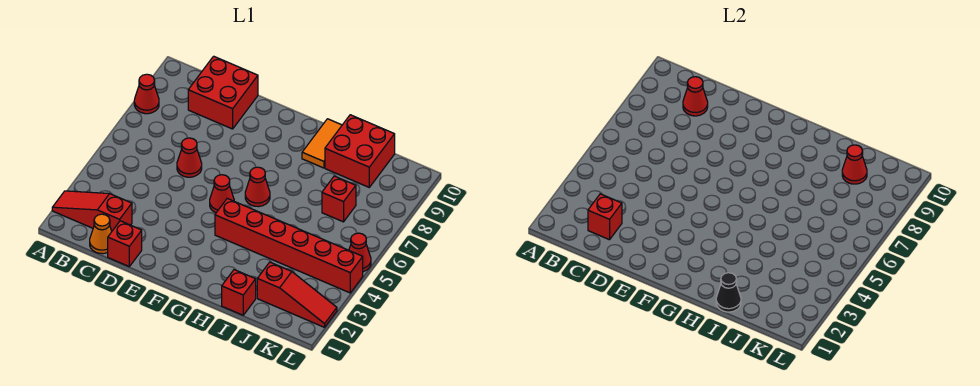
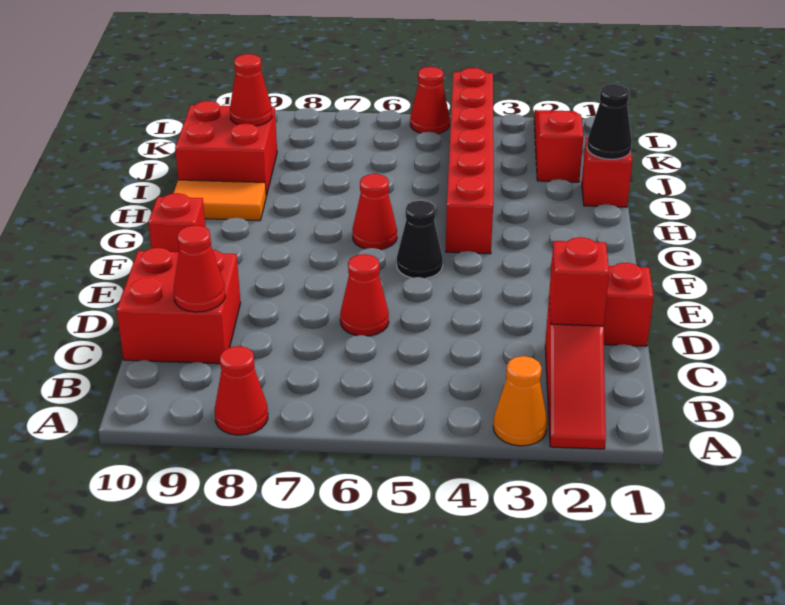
orange 1x1 cone [90,214,112,254] -> orange 1x1 cone moved to [493,356,547,446]
red 1x1 cone [210,175,234,213] -> black 1x1 cone [397,201,443,278]
red 1x1 brick [322,176,356,222] -> red 1x1 brick moved to [148,193,205,252]

